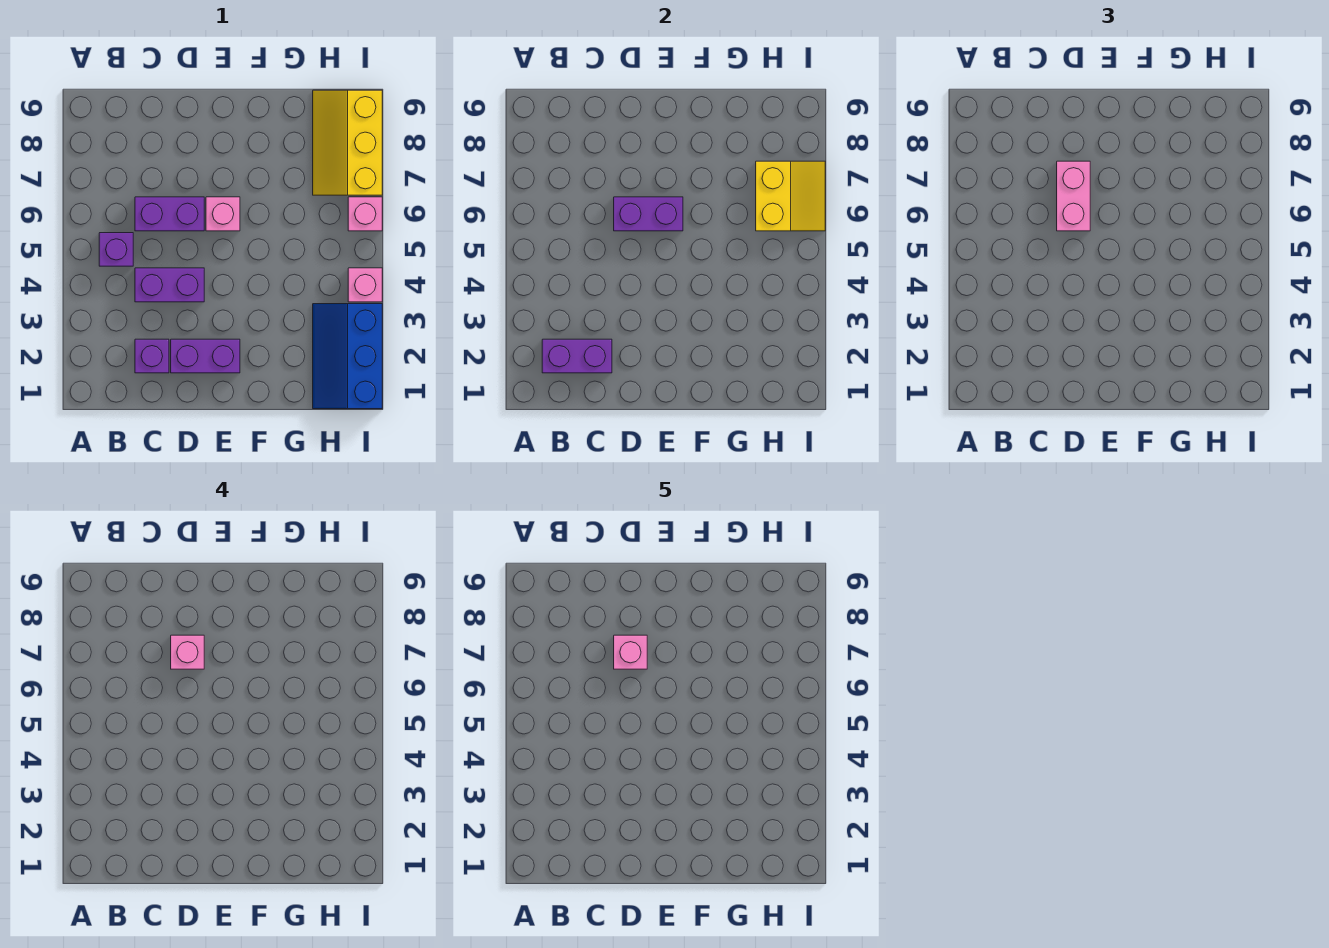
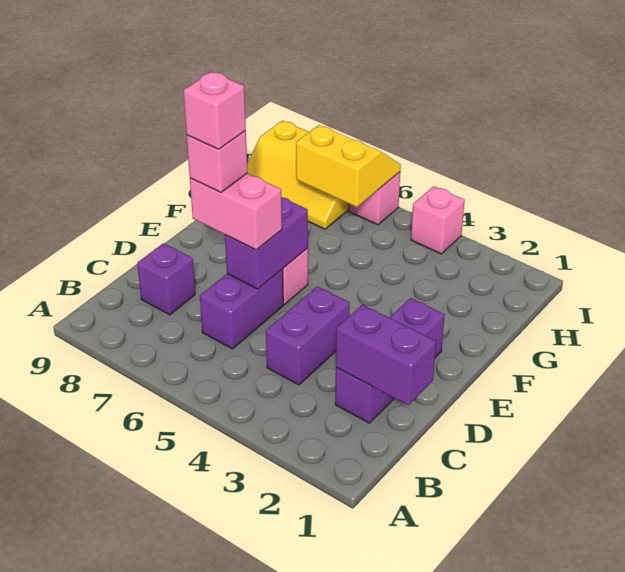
purple 1x2 brick [542,339,612,373] -> purple 1x2 brick turned to [336,305,436,405]
purple 1x1 brick [99,233,133,266] -> purple 1x1 brick moved to [137,243,195,315]
blue 2x3 slope [313,304,382,409] -> none

